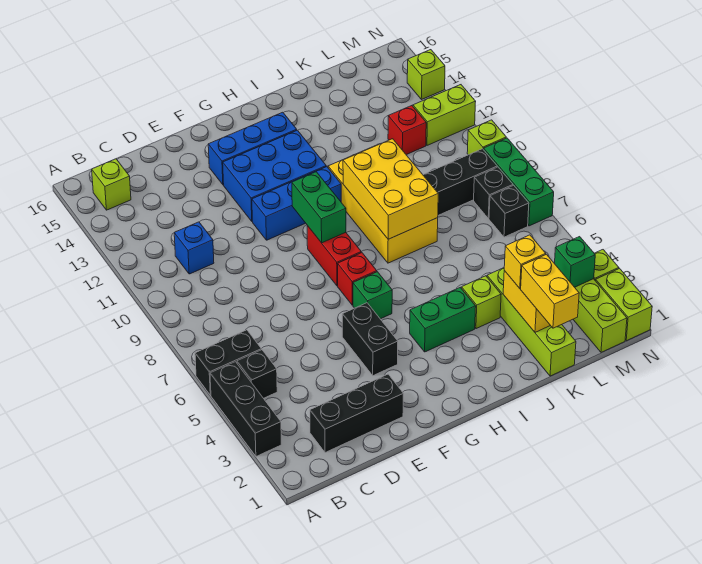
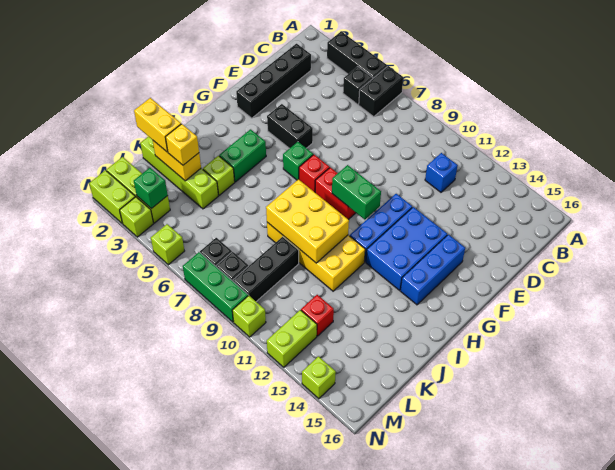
lime 1x1 brick [92,159,131,210] -> lime 1x1 brick moved to [151,224,184,265]
black 1x3 brick [310,374,403,453] -> black 1x4 brick [236,44,311,118]

